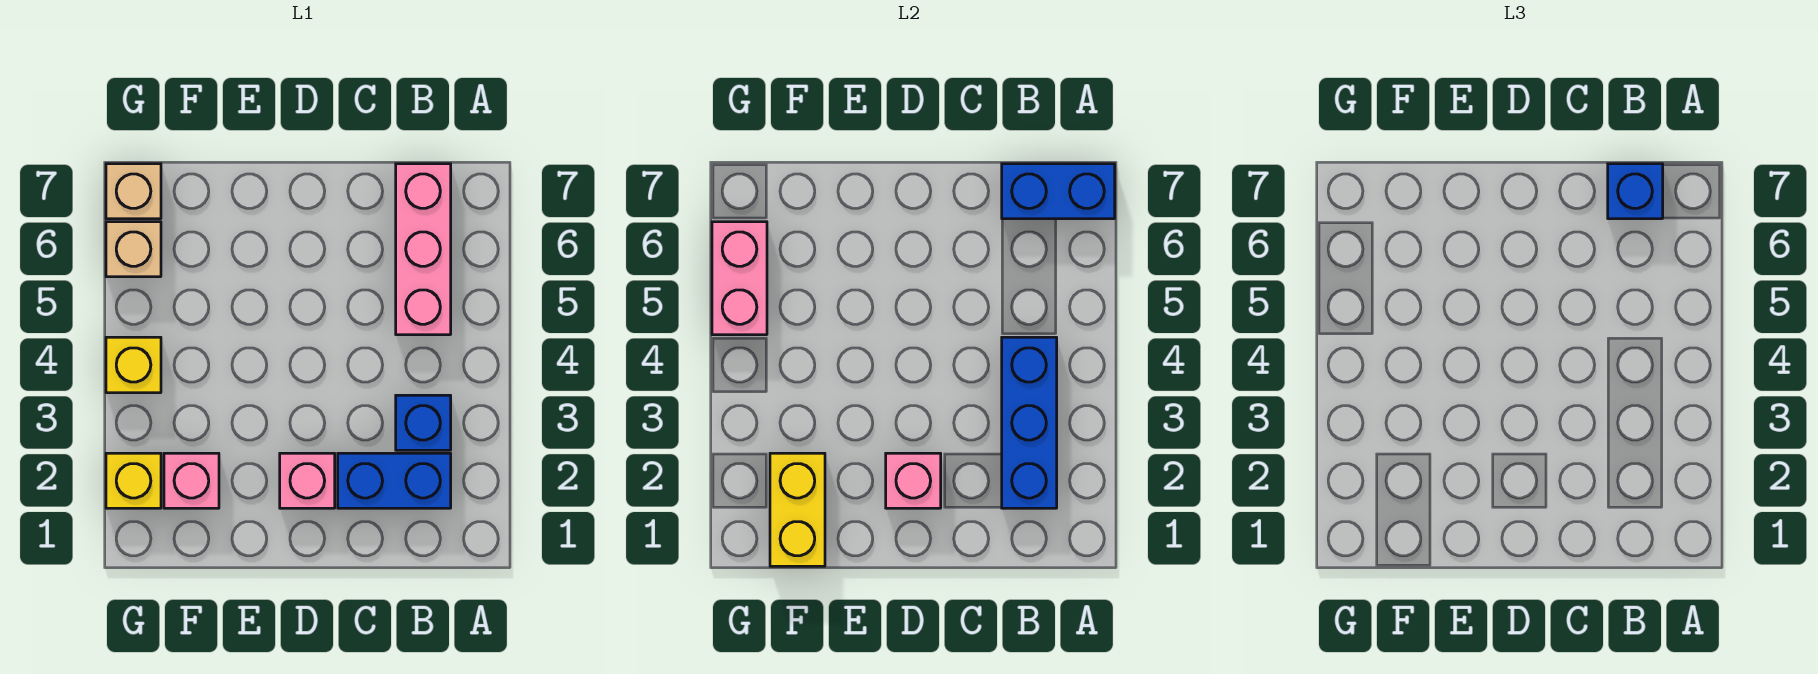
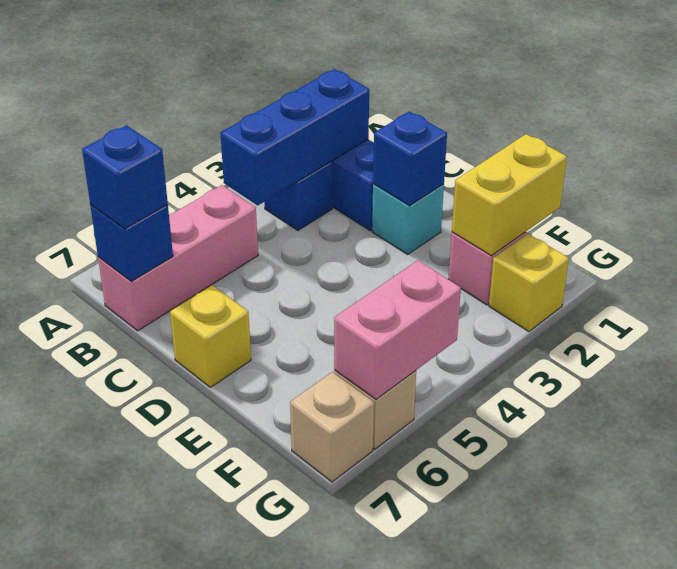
blue 1x2 brick [1002,164,1115,219] -> blue 1x1 brick [90,204,173,281]
pink 1x1 brick [280,453,335,508] -> cyan 1x1 brick [372,184,444,254]
pink 1x1 brick [886,453,941,508] -> blue 1x1 brick [373,112,447,206]
yellow 1x1 brick [106,337,161,393] -> yellow 1x1 brick moved to [170,285,251,387]

